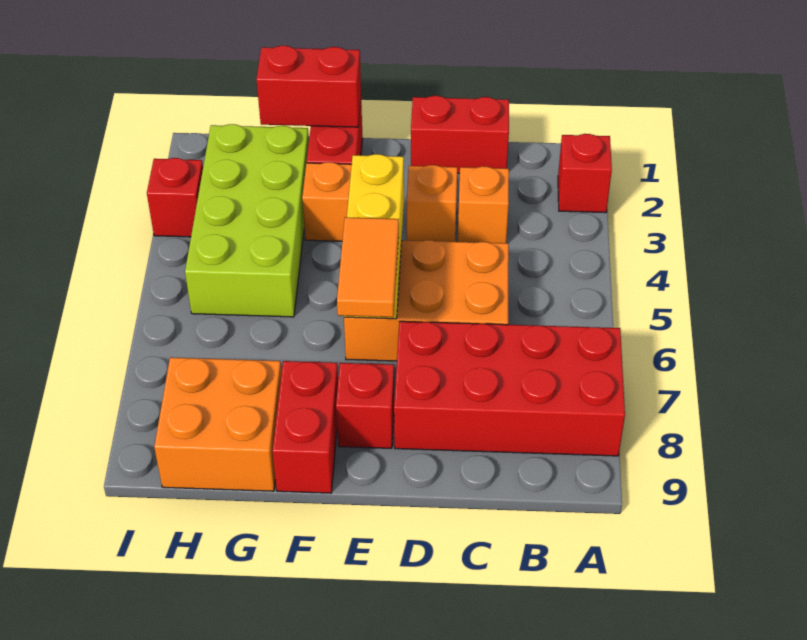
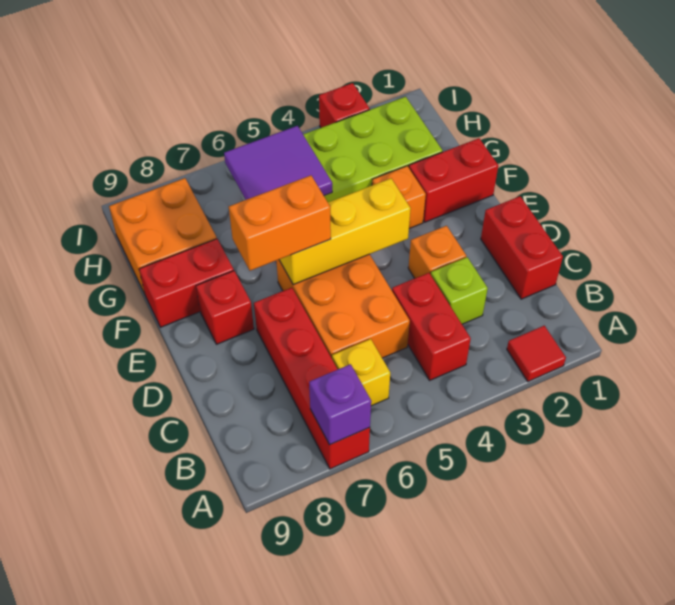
red 1x1 brick [558,134,612,213] -> red 1x1 tile [507,326,566,381]
red 2x4 brick [394,321,625,456] -> red 1x4 brick [254,288,370,469]
none -> purple 1x1 brick [309,364,371,445]
none -> yellow 1x1 brick [332,339,390,406]
orange 1x1 brick [458,166,509,243] -> lime 1x1 brick [431,257,488,324]
orange 1x2 tile [337,217,399,317] -> orange 1x2 brick [229,175,331,271]
red 1x2 brick [257,46,361,127] -> red 1x2 brick moved to [392,273,471,380]
none -> purple 2x2 tile [224,126,332,200]

